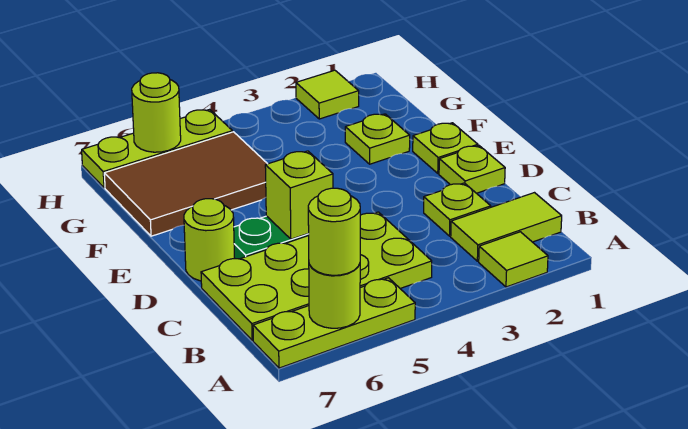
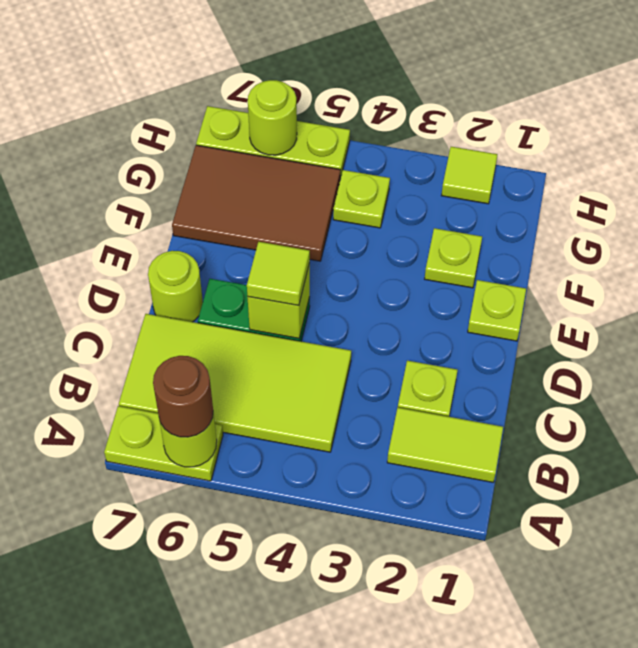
lime 1x1 tile [479,232,548,287] -> lime 1x1 tile moved to [247,242,310,306]
lime 1x3 plate [253,278,415,368] -> lime 1x2 plate [104,406,223,481]
lime 1x1 round brick [308,188,360,275] -> brown 1x1 round brick [153,356,213,437]
lime 2x4 plate [201,212,432,340] -> lime 2x4 tile [119,314,351,452]
lime 1x1 plate [439,146,505,193] -> lime 1x1 plate moved to [333,170,390,228]

